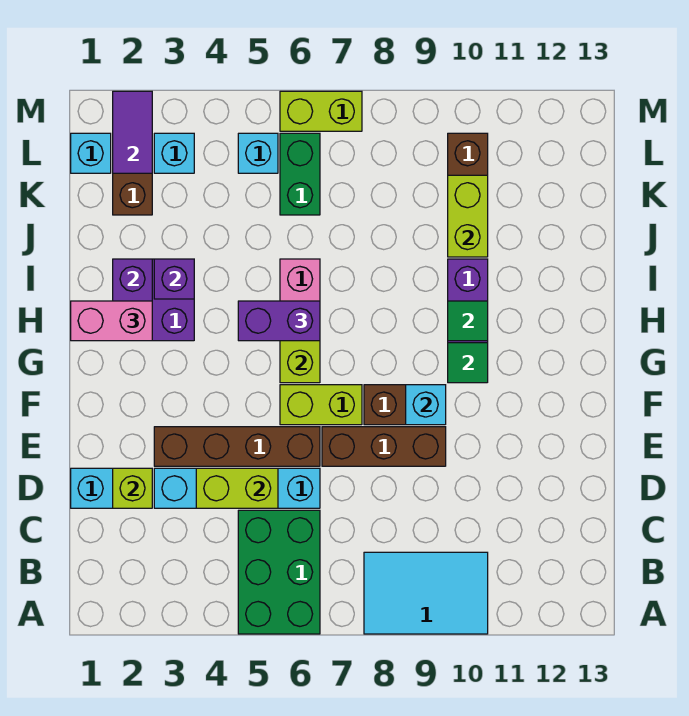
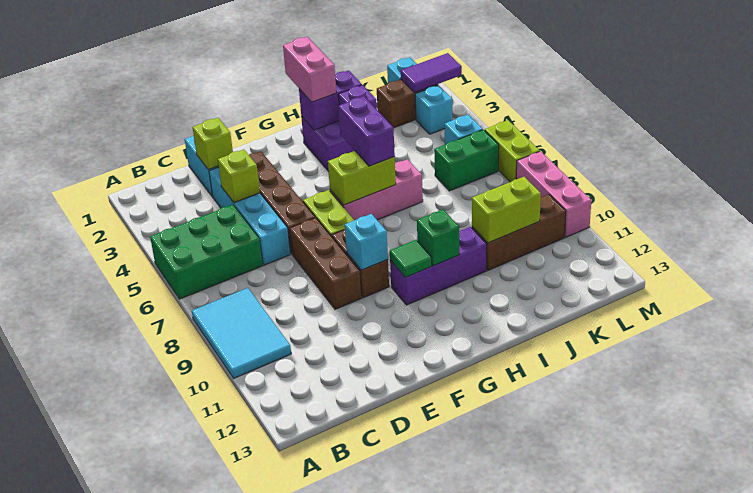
lime 1x2 brick [196,468,278,508] -> lime 1x1 brick [218,149,260,203]
green 1x1 tile [448,301,488,341] -> green 1x1 brick [417,210,459,266]
none -> pink 1x3 brick [516,151,591,237]

